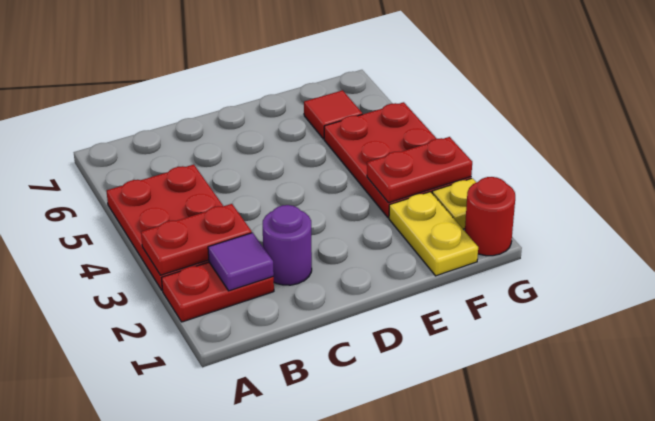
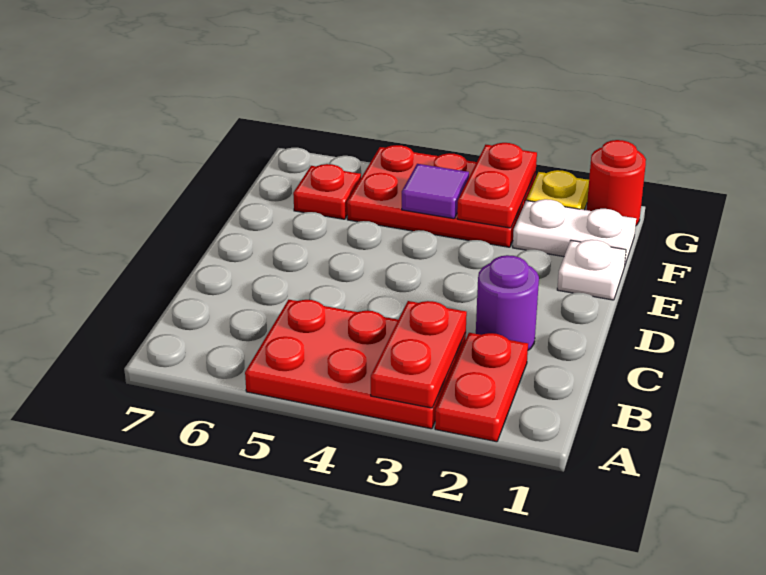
purple 1x1 tile [208,233,274,291] -> purple 1x1 tile moved to [402,164,469,219]
none -> white 1x1 plate [557,240,626,300]
yellow 1x2 plate [389,192,478,276] -> white 1x2 plate [513,199,636,267]
red 1x1 tile [304,90,362,139] -> red 1x1 plate [293,164,361,219]

